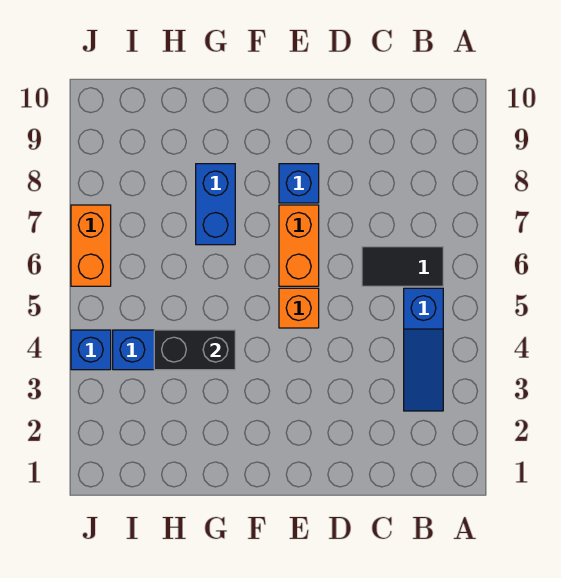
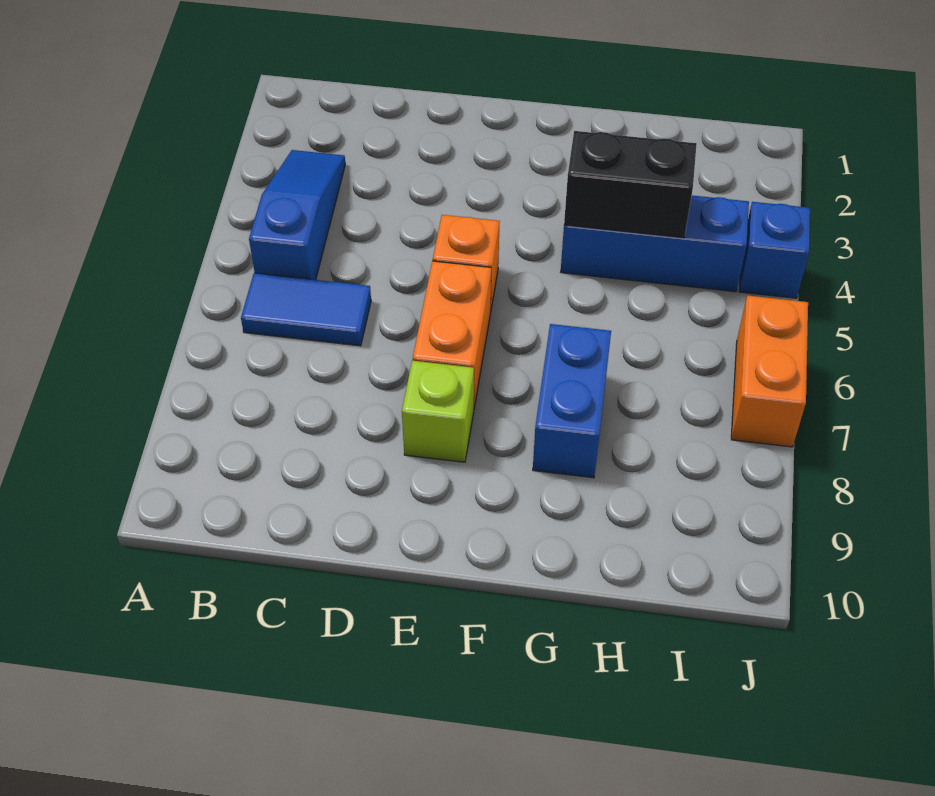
black 1x2 tile [362,247,443,286] -> blue 1x2 tile [241,273,371,346]
blue 1x1 brick [279,164,319,203] -> lime 1x1 brick [402,361,474,462]

